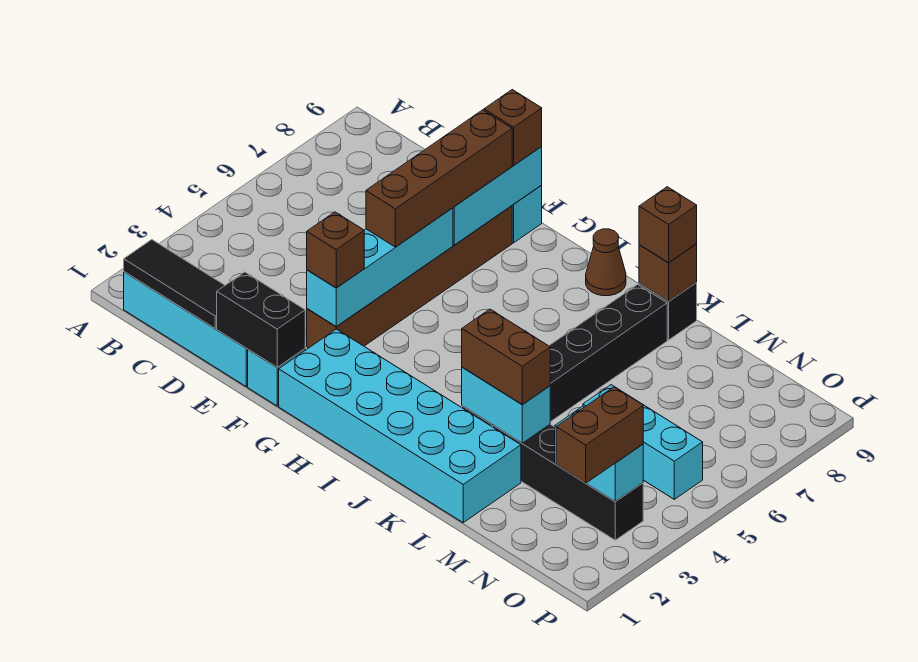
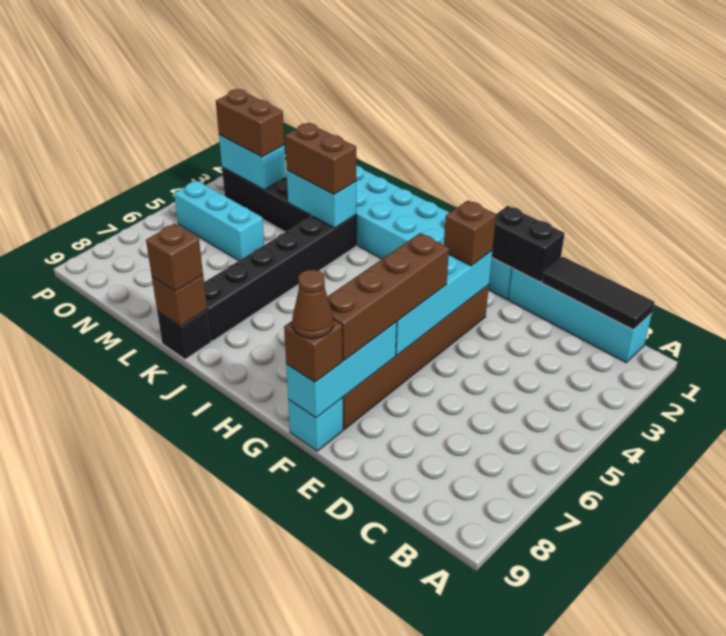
brown 1x1 cone [586,229,626,296] -> brown 1x1 cone moved to [292,270,333,339]
brown 1x2 brick [556,387,643,483] -> brown 1x2 brick turned to [216,89,284,157]

